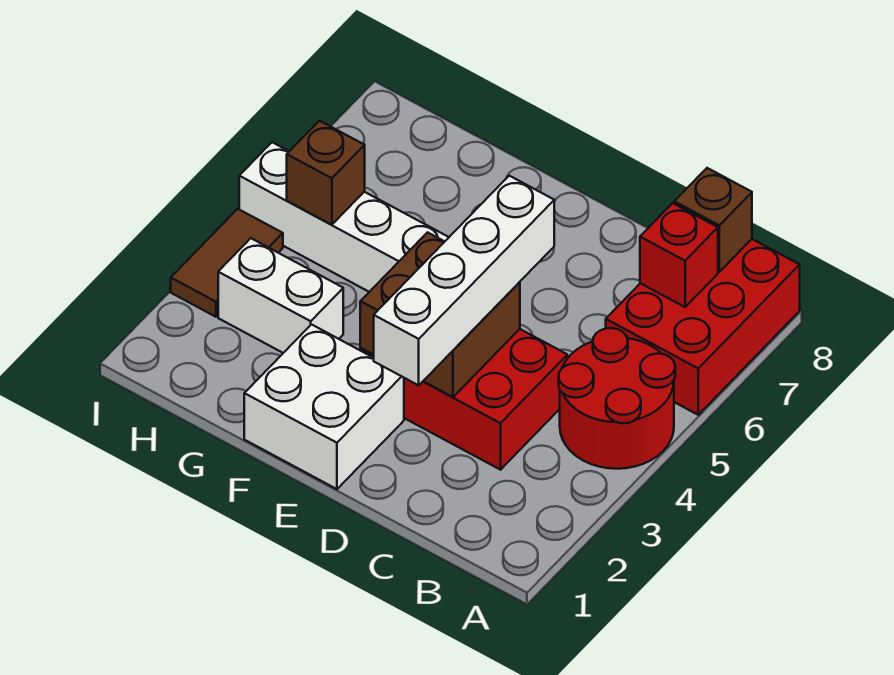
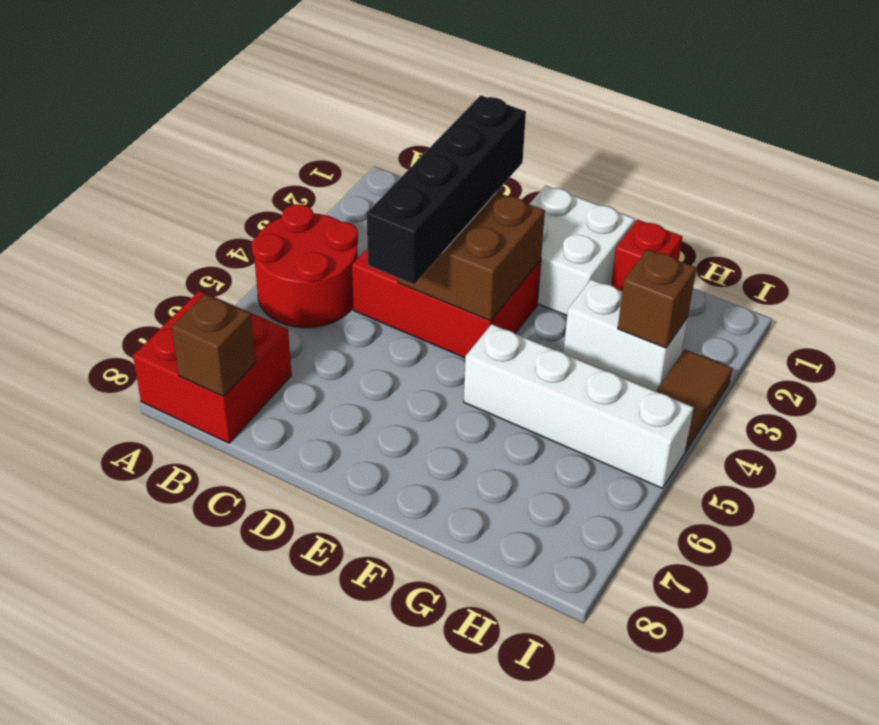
red 2x3 brick [606,239,800,415] -> red 2x2 brick [133,291,291,443]
red 1x1 brick [640,203,718,307] -> red 1x1 brick moved to [611,220,682,291]
white 1x4 brick [374,176,554,385] -> black 1x4 brick [367,95,526,284]
brown 1x1 brick [287,121,365,225] -> brown 1x1 brick moved to [618,249,696,348]

